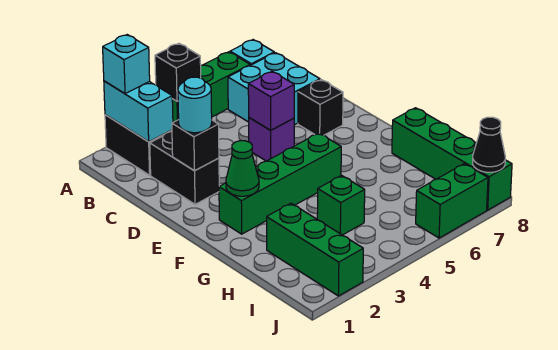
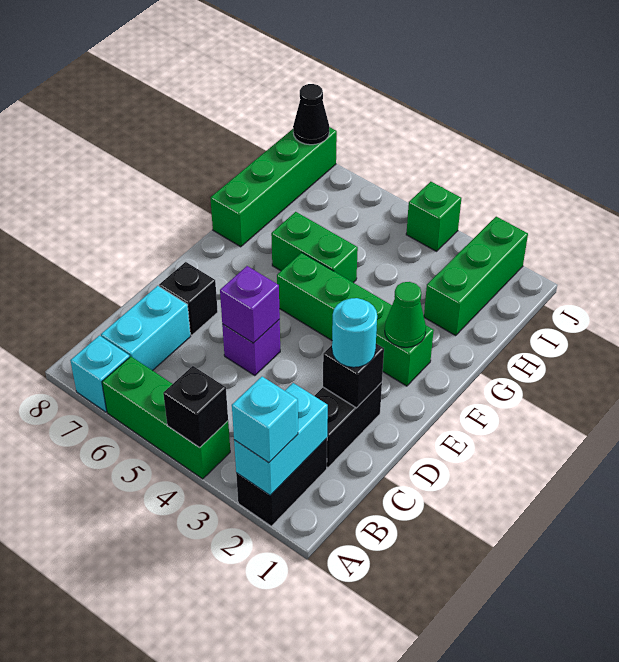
cyan 2x2 brick [228,53,320,125] -> cyan 1x2 brick [101,286,191,371]
green 1x1 brick [317,175,365,235] -> green 1x1 brick moved to [406,182,461,251]
green 1x2 brick [416,164,488,238] -> green 1x2 brick moved to [271,212,358,283]

